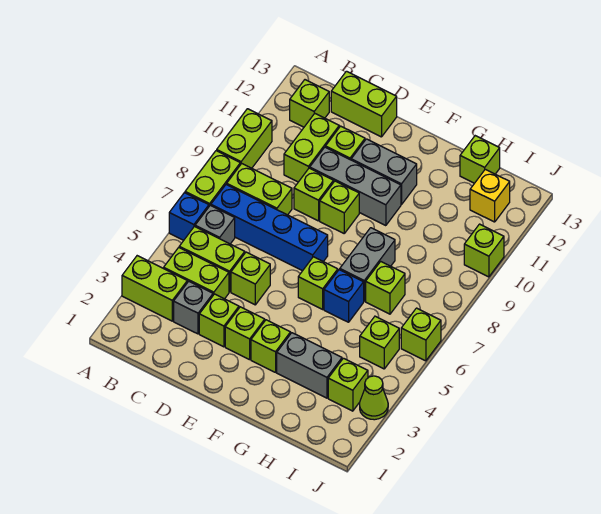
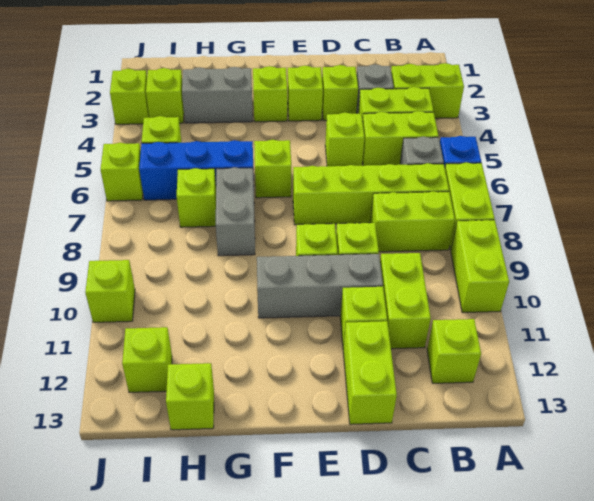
blue 1x4 brick [211,184,328,271] -> lime 1x4 brick [293,163,449,225]
lime 1x2 brick [331,71,397,137] -> lime 1x2 brick turned to [343,321,397,424]
grey 1x2 brick [351,139,417,205] -> none
blue 1x1 brick [324,270,364,322] -> blue 1x3 brick [139,140,254,200]
yellow 1x1 brick [470,169,510,222] -> lime 1x1 brick [122,327,172,392]
lime 1x1 cone [360,376,388,420] -> lime 1x1 brick [110,69,149,124]

